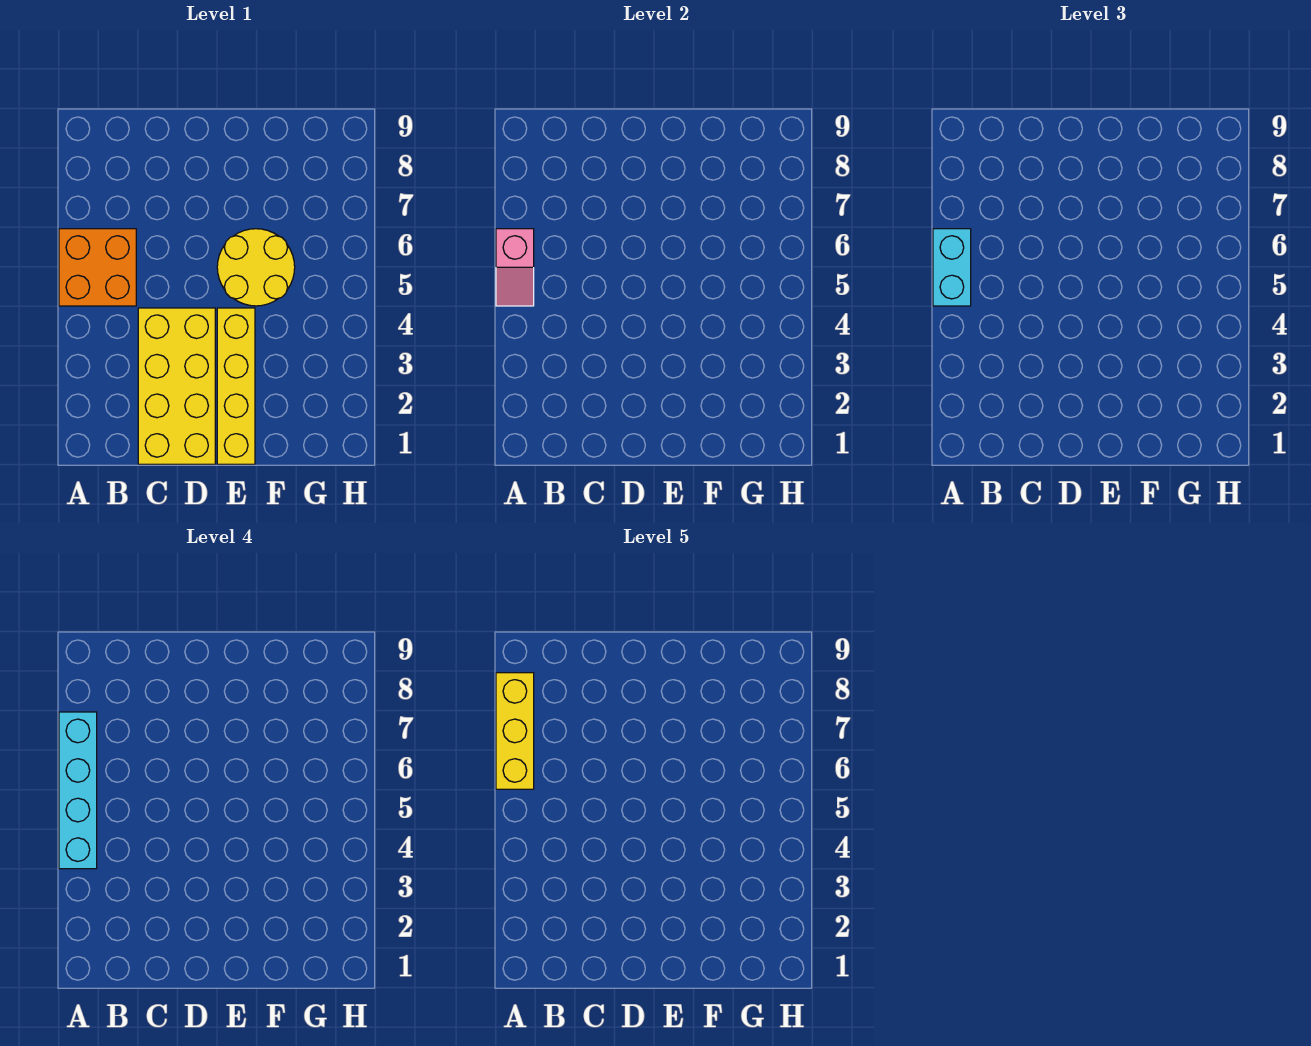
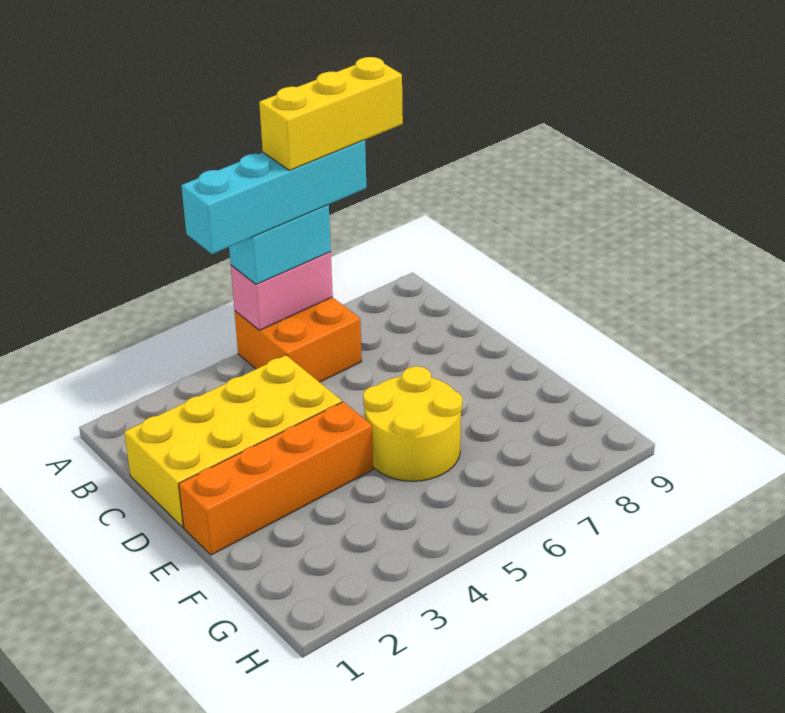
pink 1x2 slope [496,229,534,306] -> pink 1x2 brick [231,252,333,330]
yellow 1x4 brick [217,308,255,464] -> orange 1x4 brick [179,402,373,555]

